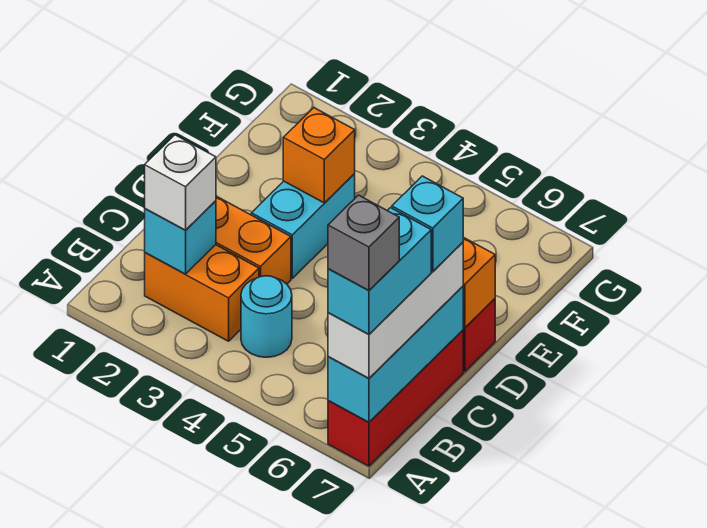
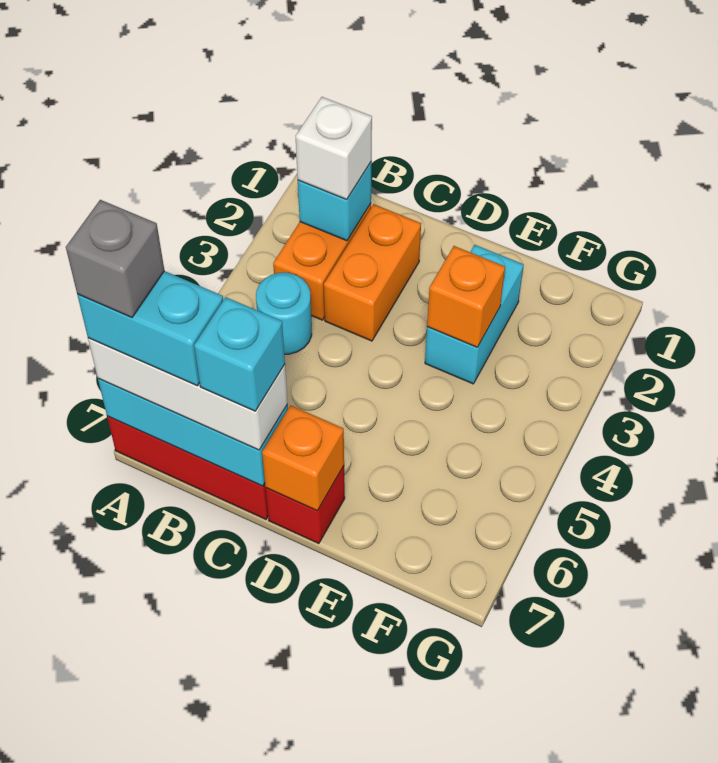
cyan 1x2 brick [251,174,355,278] -> cyan 1x2 brick turned to [425,245,524,384]

